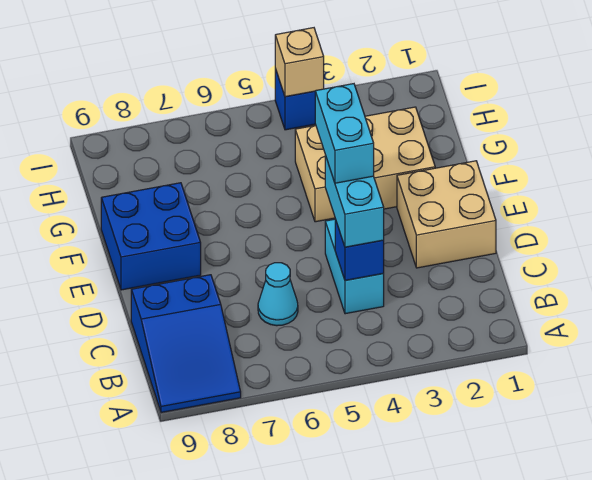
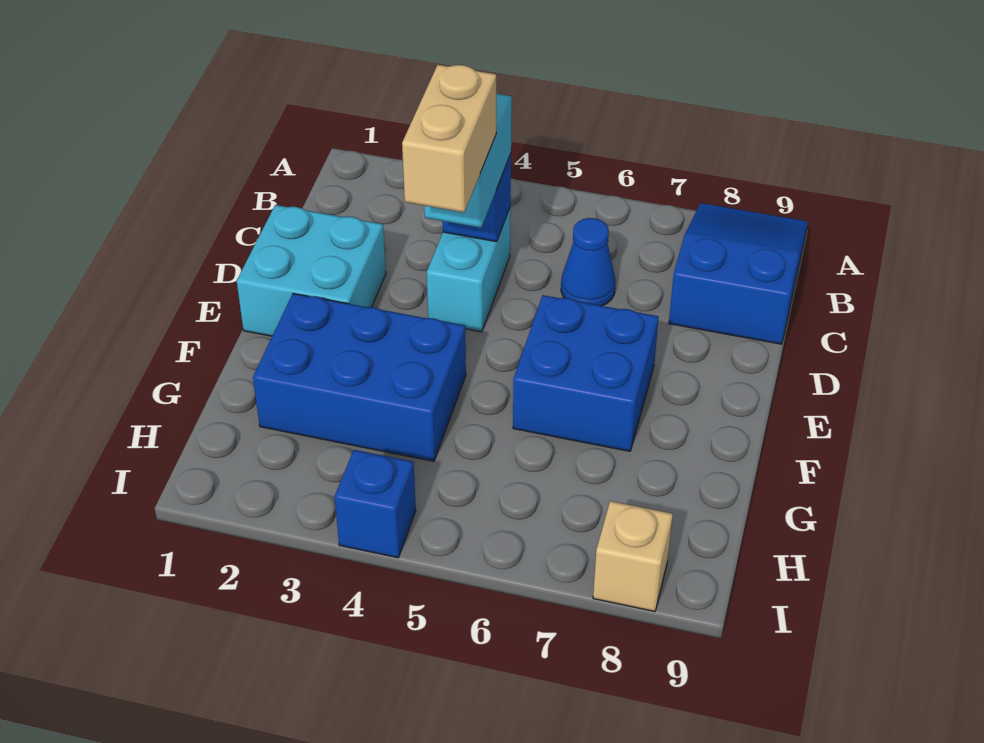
cyan 1x1 cone [258,263,298,326] -> blue 1x1 cone [561,218,616,306]
tan 2x2 brick [397,161,496,268] -> cyan 2x2 brick [237,205,386,336]
cyan 1x2 brick [315,84,374,183] -> tan 1x2 brick [402,65,496,213]
blue 2x2 brick [101,183,201,290] -> blue 2x2 brick moved to [513,295,659,451]
tan 2x3 brick [295,107,435,222] -> blue 2x3 brick [253,293,466,461]
tan 1x1 brick [275,28,324,97] -> tan 1x1 brick moved to [593,501,673,612]

